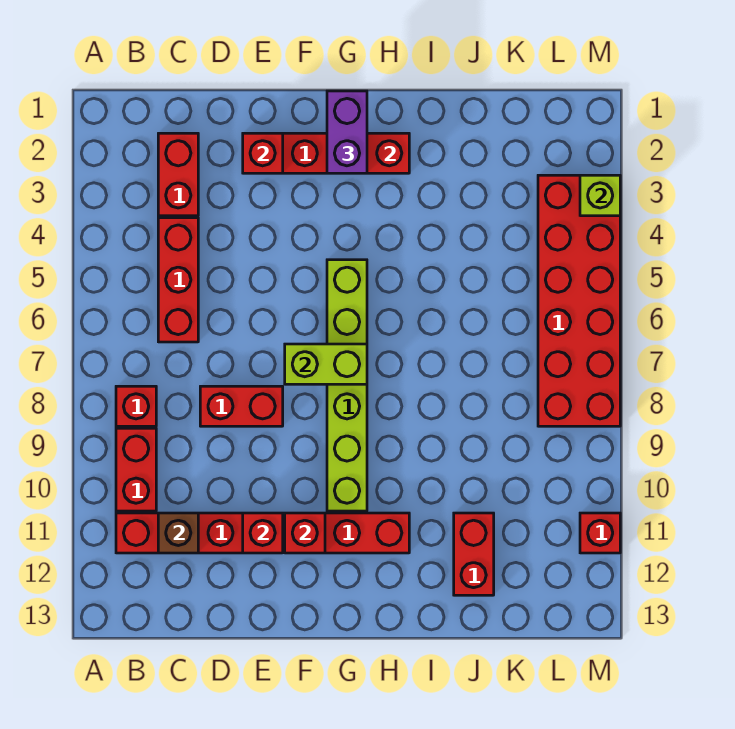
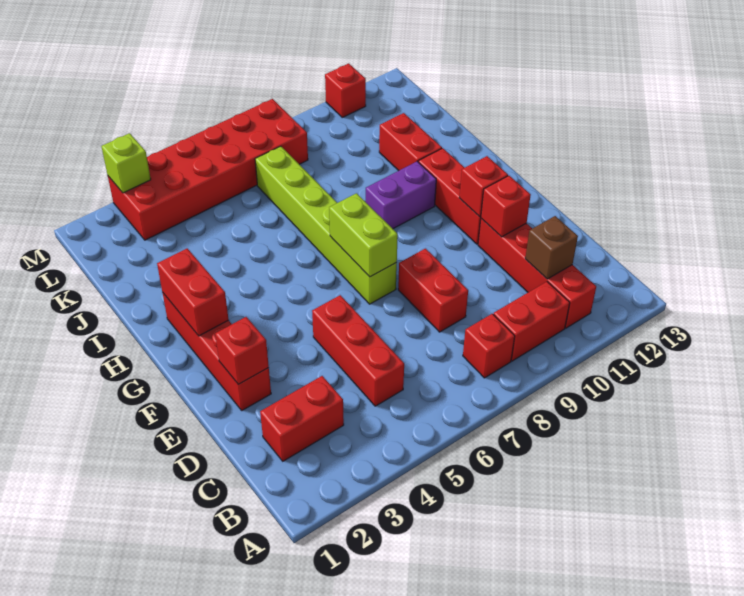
red 1x3 brick [158,218,198,342] -> red 1x3 brick turned to [312,295,404,406]
purple 1x2 brick [327,91,367,173] -> purple 1x2 brick moved to [366,162,436,229]
lime 1x6 brick [327,260,367,511] -> lime 1x6 brick turned to [255,146,397,304]
red 1x2 brick [454,513,494,595] -> red 1x2 brick turned to [379,113,442,171]

